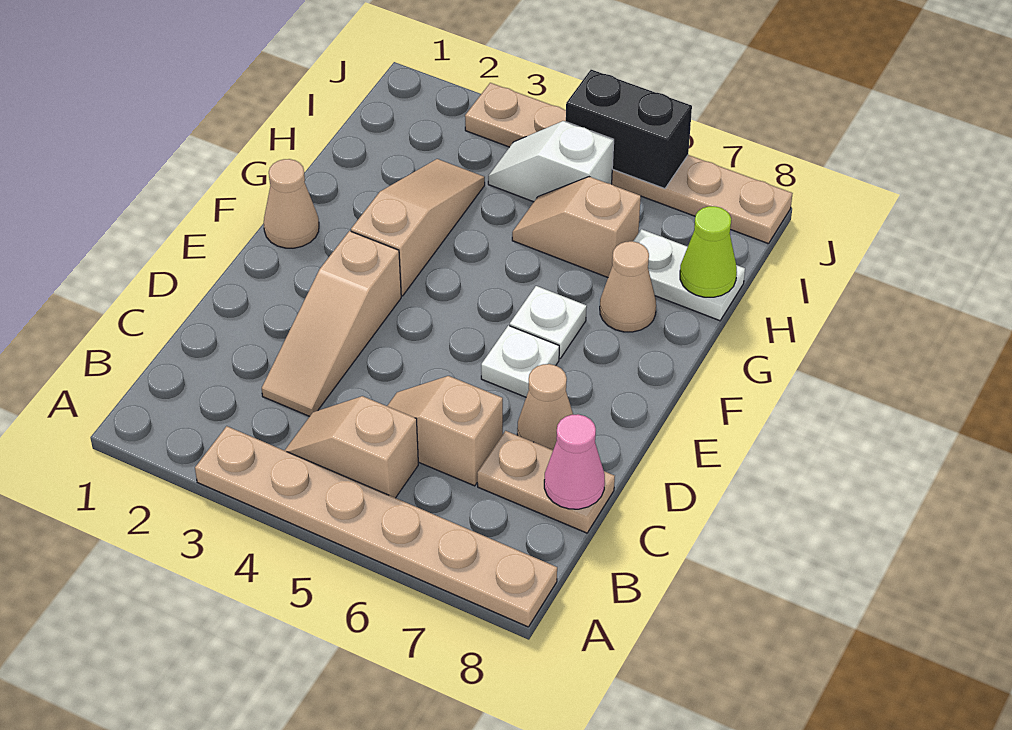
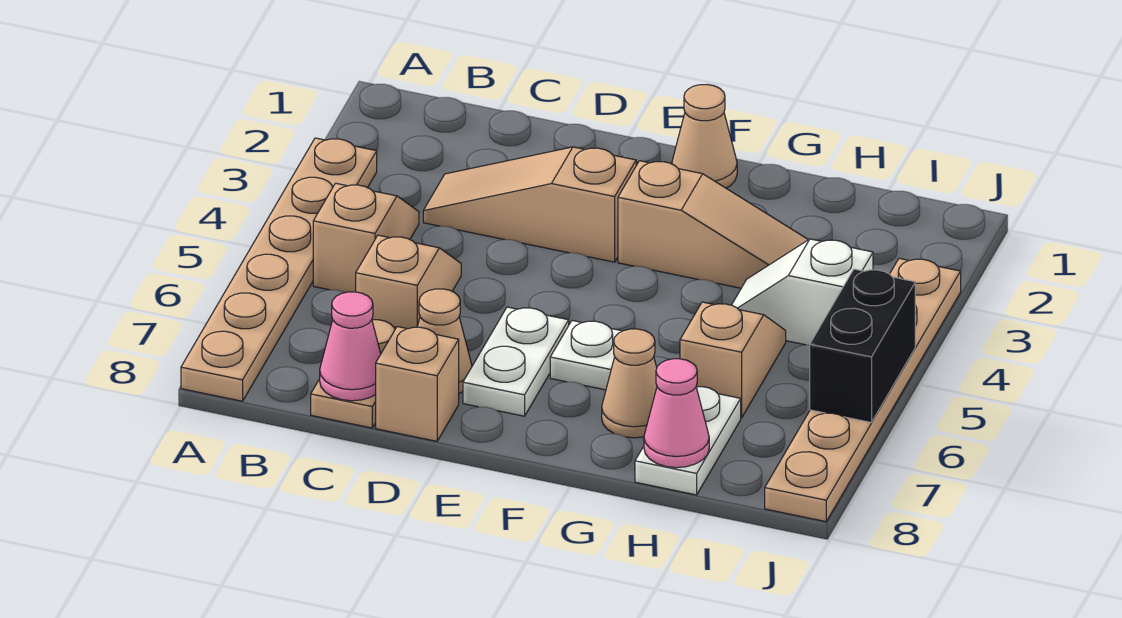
none -> tan 1x1 brick [376,327,459,441]
white 1x1 plate [481,325,559,397] -> white 1x2 plate [463,307,569,416]
lime 1x1 cone [680,206,737,297] -> pink 1x1 cone [644,359,709,468]
white 1x2 slope [488,121,614,202] -> white 1x2 slope turned to [732,239,873,345]

